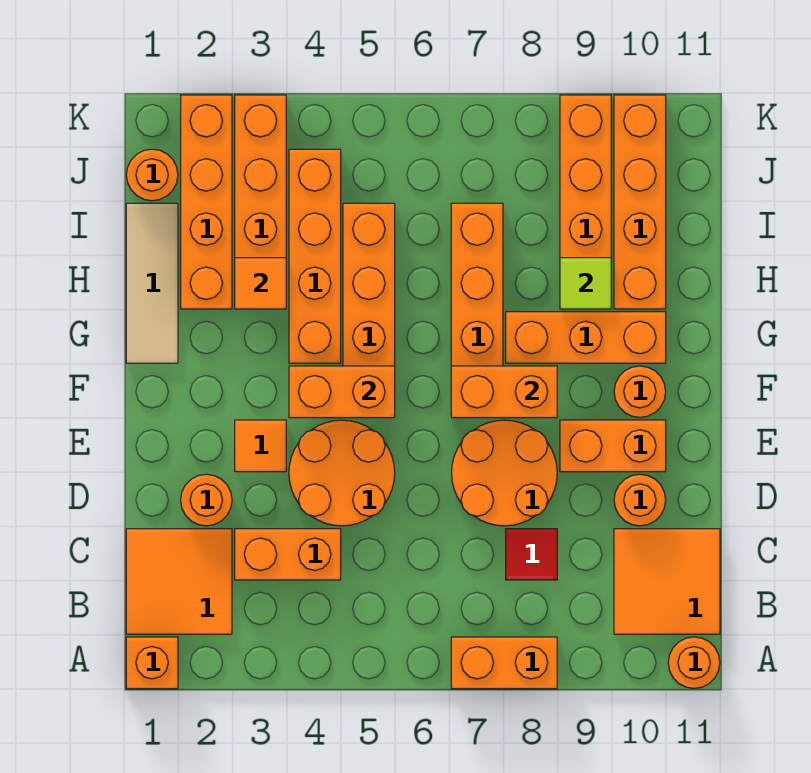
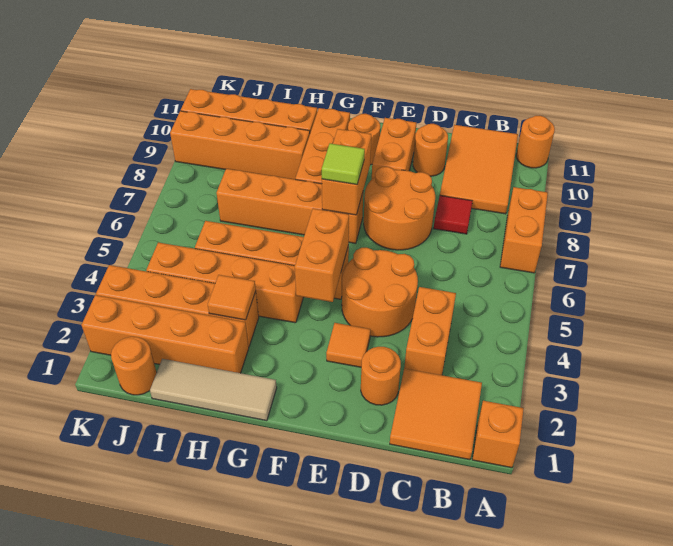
orange 2x2 tile [614,529,720,634] -> orange 2x3 tile [440,125,518,214]
lime 1x1 tile [560,258,611,309] -> lime 1x1 tile moved to [322,144,365,185]

